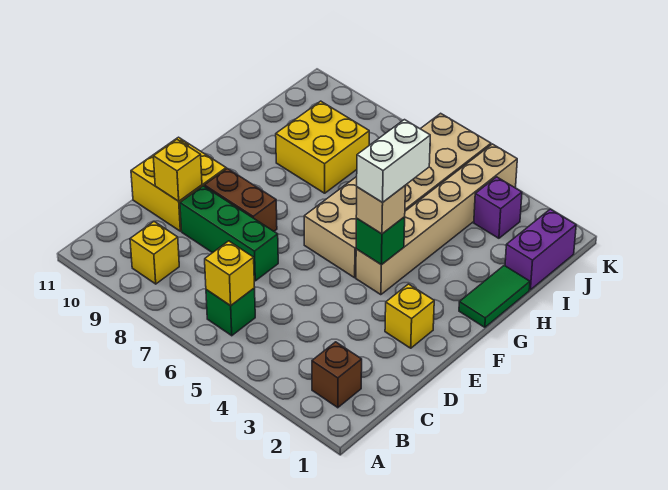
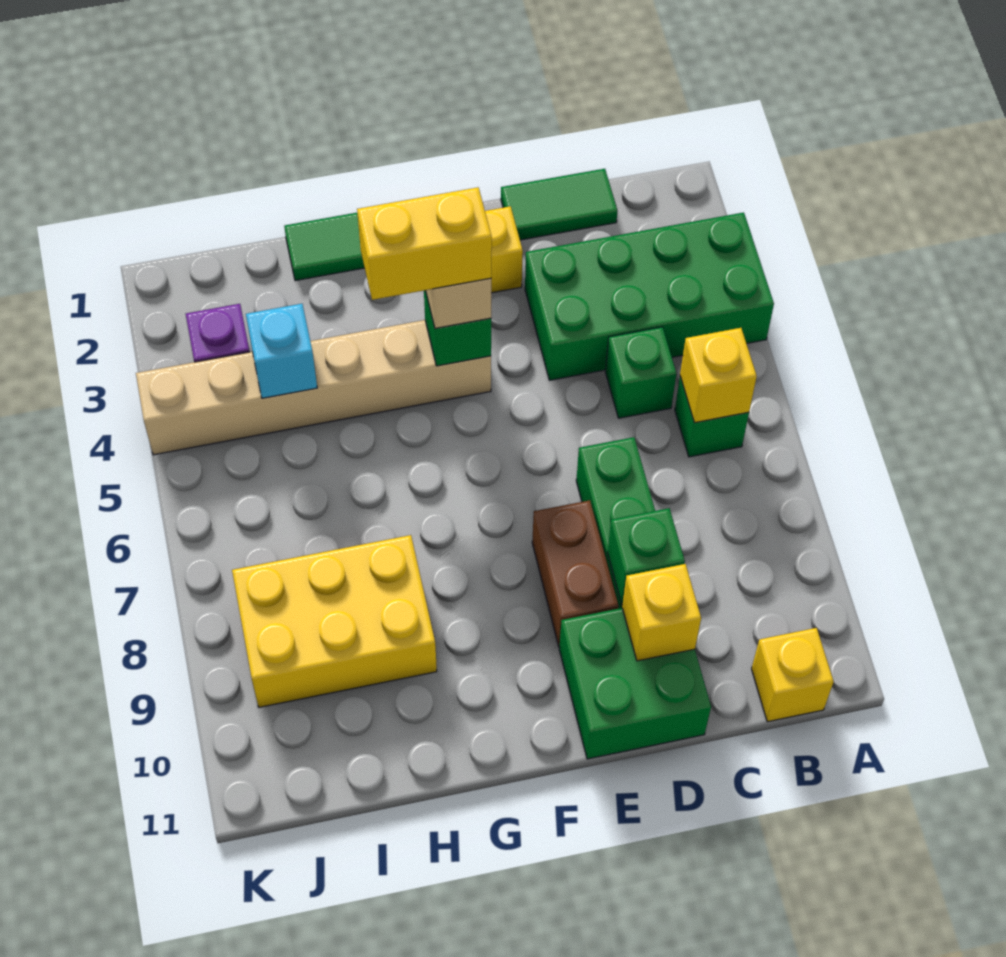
none -> green 2x4 brick [525,213,774,380]
brown 1x1 brick [312,342,362,408] -> none
yellow 1x1 brick [130,221,179,284] -> yellow 1x1 brick moved to [752,628,834,722]
none -> green 1x2 tile [501,169,617,240]
none -> green 1x1 brick [605,327,676,418]
none -> green 1x1 brick [607,508,685,605]
yellow 2x2 brick [131,137,226,231] -> green 2x2 brick [559,608,711,759]
white 1x2 brick [357,120,430,203] -> yellow 1x2 brick [357,187,492,300]
tan 2x6 brick [304,113,491,278] -> none
yellow 2x2 brick [276,101,369,193] -> yellow 2x3 brick [232,535,437,707]
purple 1x2 brick [505,209,576,290] -> none
none -> cyan 1x1 brick [246,304,317,398]

